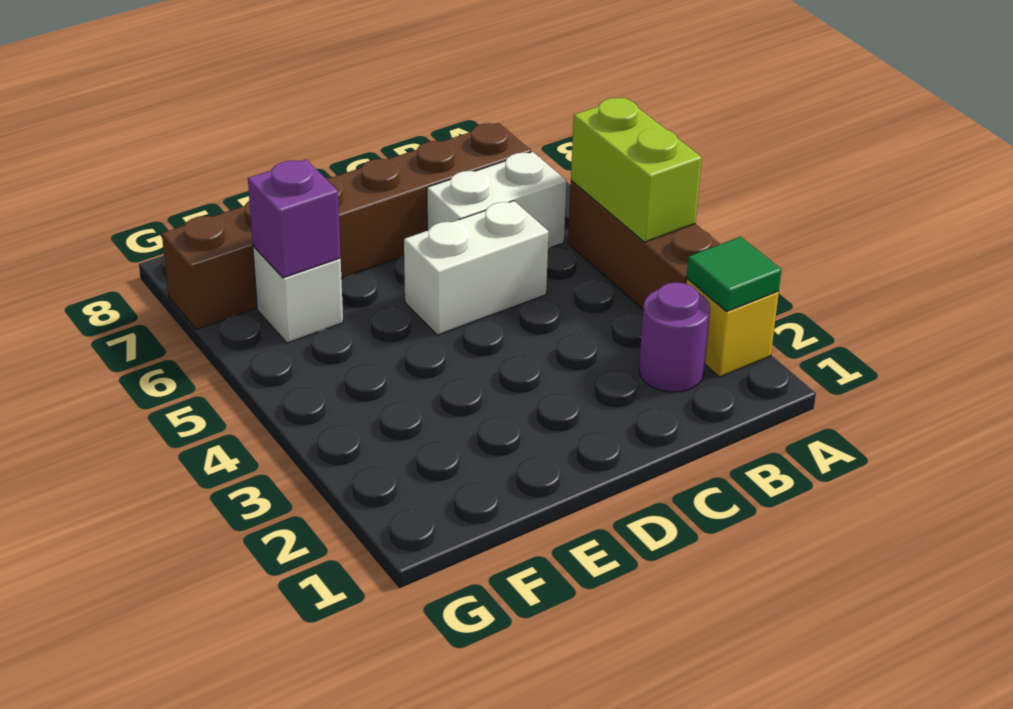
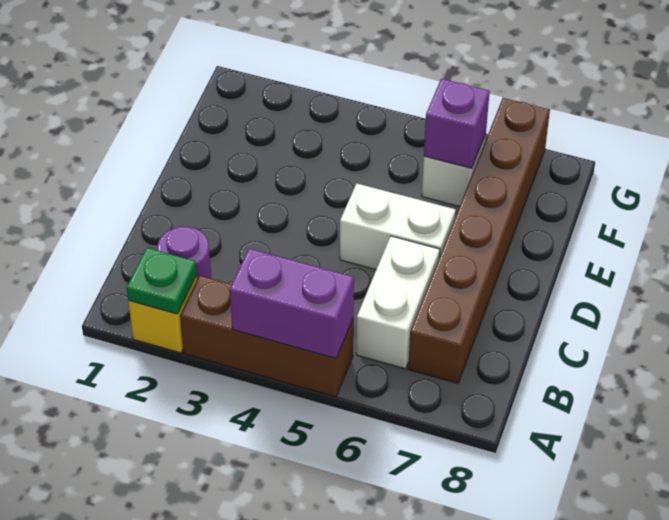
green 1x1 tile [687,237,782,311] -> green 1x1 plate [126,248,197,314]
lime 1x2 brick [571,98,702,242] -> purple 1x2 brick [230,249,354,358]
white 1x2 brick [404,201,549,335] -> white 1x2 brick turned to [340,183,456,270]

